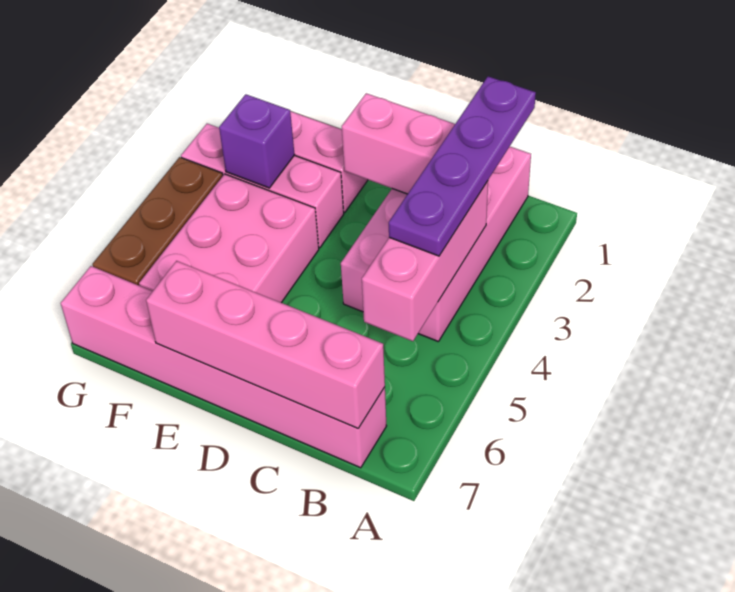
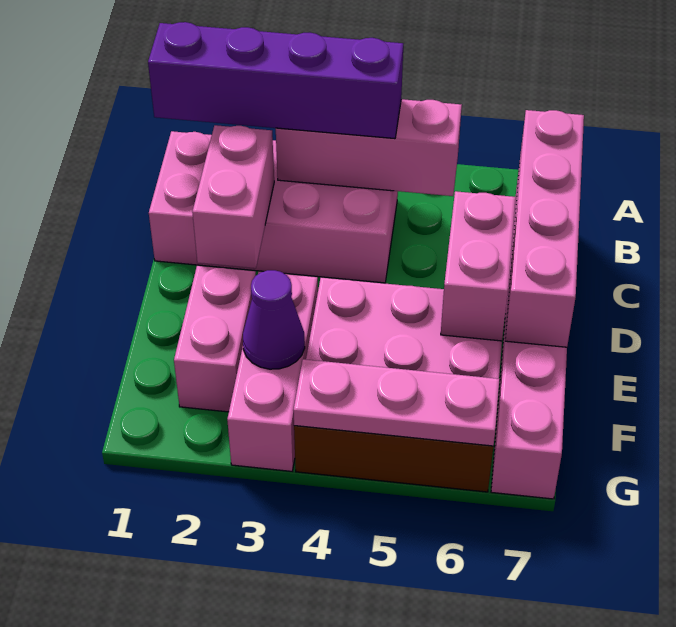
purple 1x4 plate [389,76,536,256] -> purple 1x4 brick [148,22,403,139]
none -> pink 1x2 brick [441,191,516,341]
purple 1x1 brick [219,94,295,188] -> purple 1x1 cone [243,270,305,369]
none -> pink 1x3 plate [293,359,500,446]

